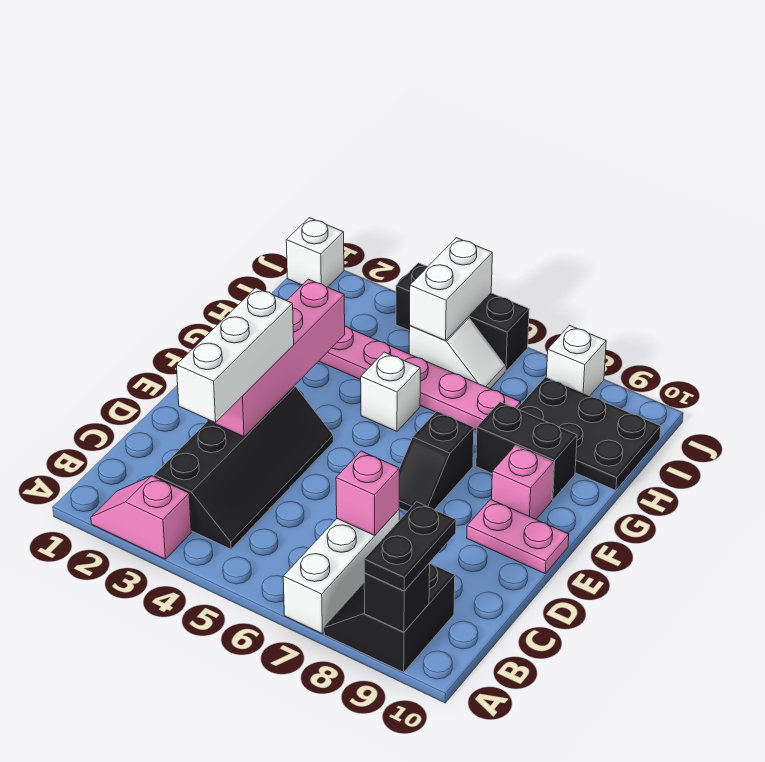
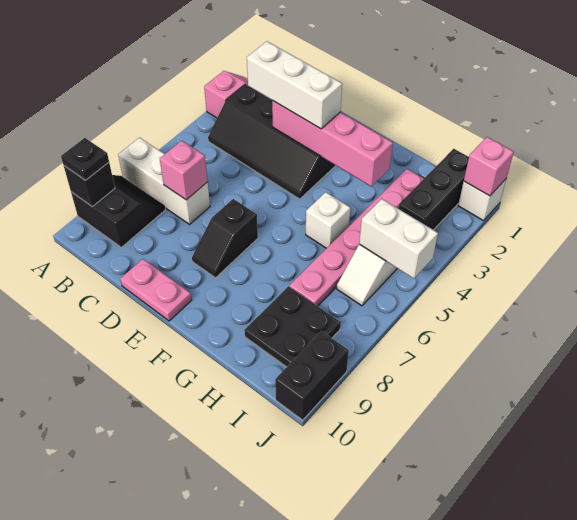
black 1x2 plate [364,502,456,591] -> black 1x1 plate [61,138,109,180]
black 1x2 slope [399,411,474,512] -> black 1x2 slope turned to [192,199,258,278]
pink 1x2 plate [467,499,569,574] -> pink 1x2 plate turned to [120,259,192,321]
pink 1x1 brick [492,445,554,519] -> pink 1x1 brick moved to [464,137,514,196]
black 1x2 brick [476,402,577,500] -> black 1x2 brick moved to [275,331,349,420]
black 2x3 plate [517,377,661,490] -> black 2x2 plate [245,286,341,367]
black 1x3 brick [396,263,529,371] -> black 1x3 brick moved to [398,149,469,230]
white 1x1 brick [546,326,606,396] -> none

